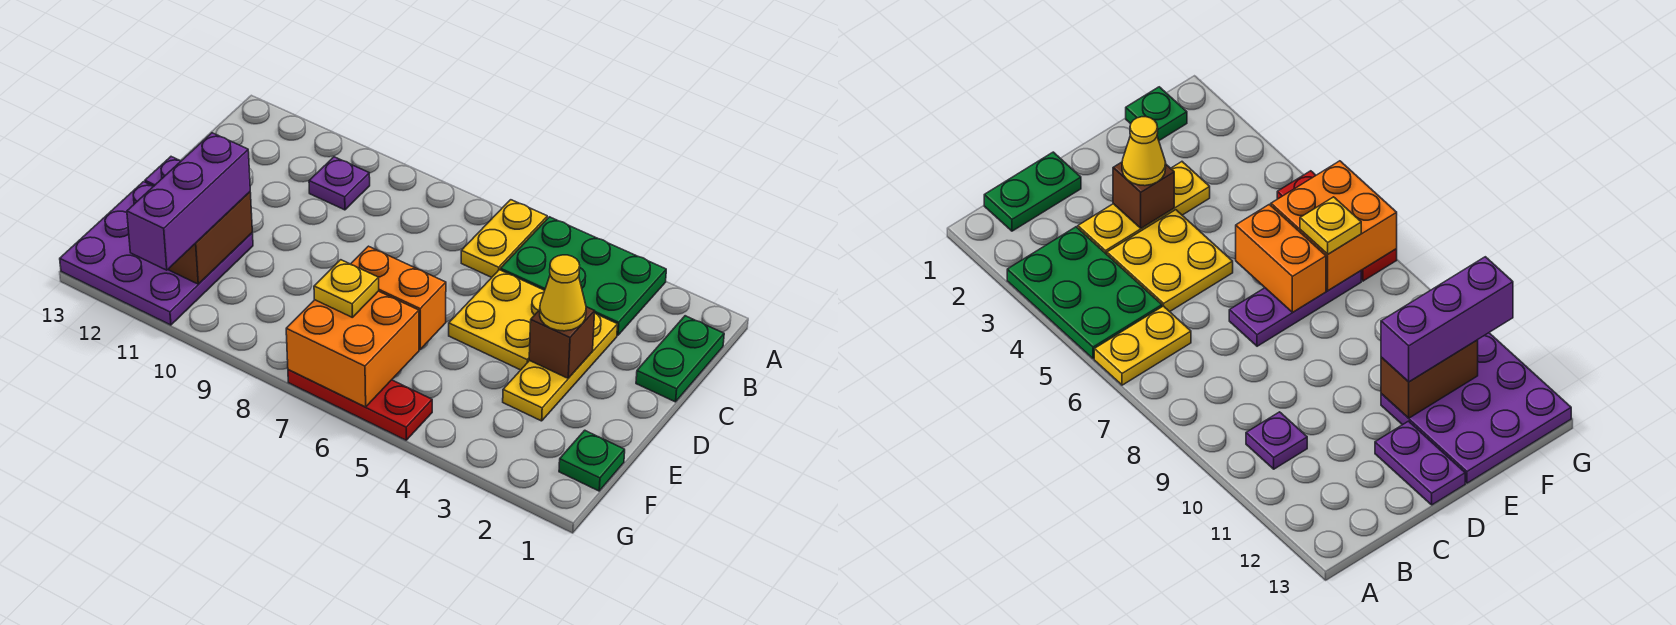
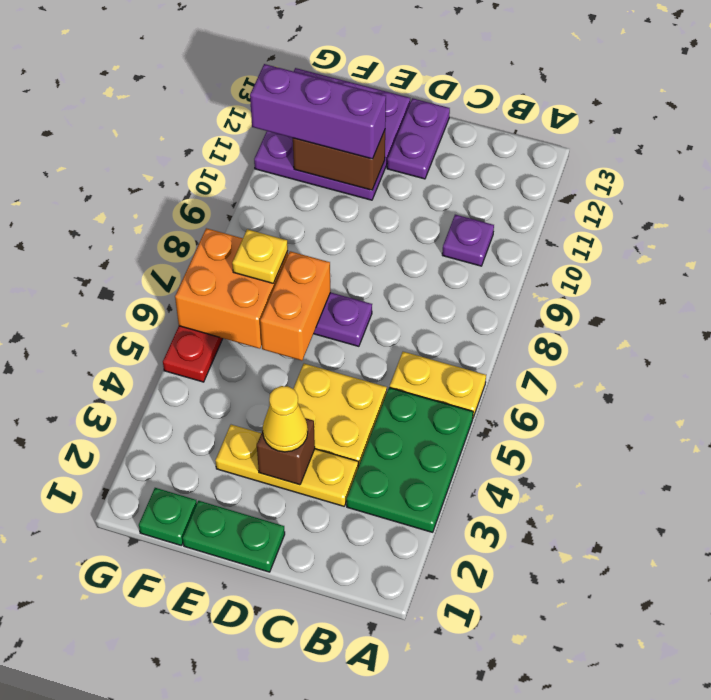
green 1x2 plate [636,316,724,402] -> green 1x2 plate moved to [183,501,285,572]

